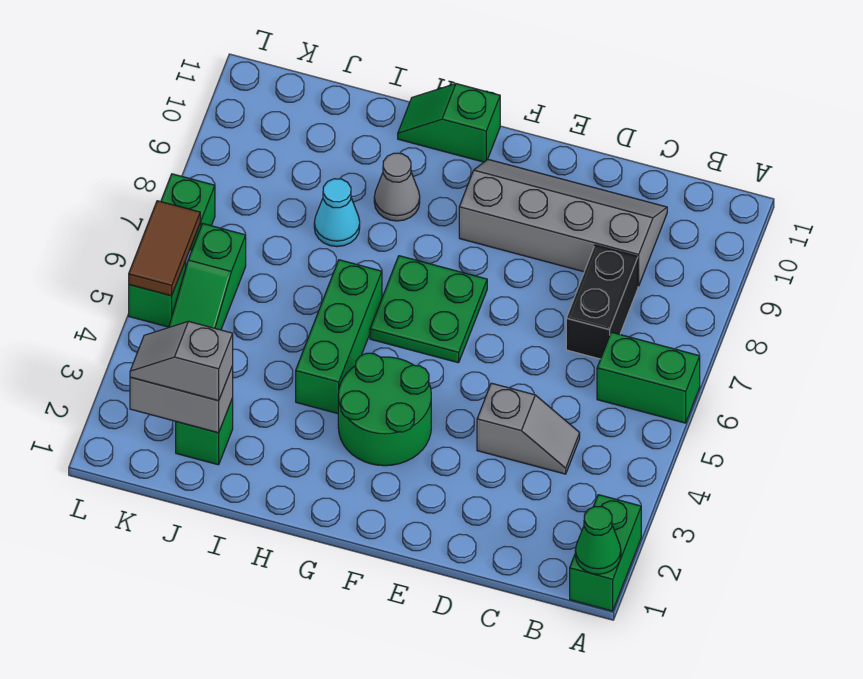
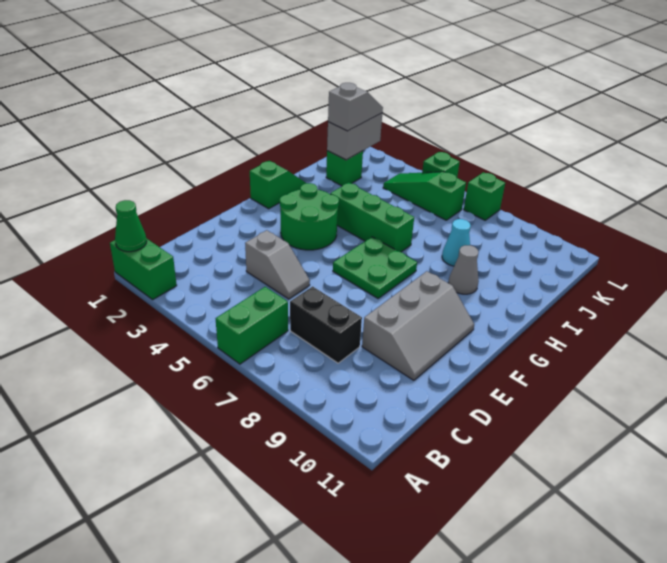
grey 1x2 slope [477,383,580,474] -> grey 1x2 slope turned to [245,230,310,299]
grey 2x4 slope [459,160,667,286] -> grey 2x3 slope [362,271,474,380]
green 1x2 slope [398,84,500,162] -> green 1x2 slope moved to [250,161,306,209]
brown 1x2 tile [129,201,200,296] -> none

